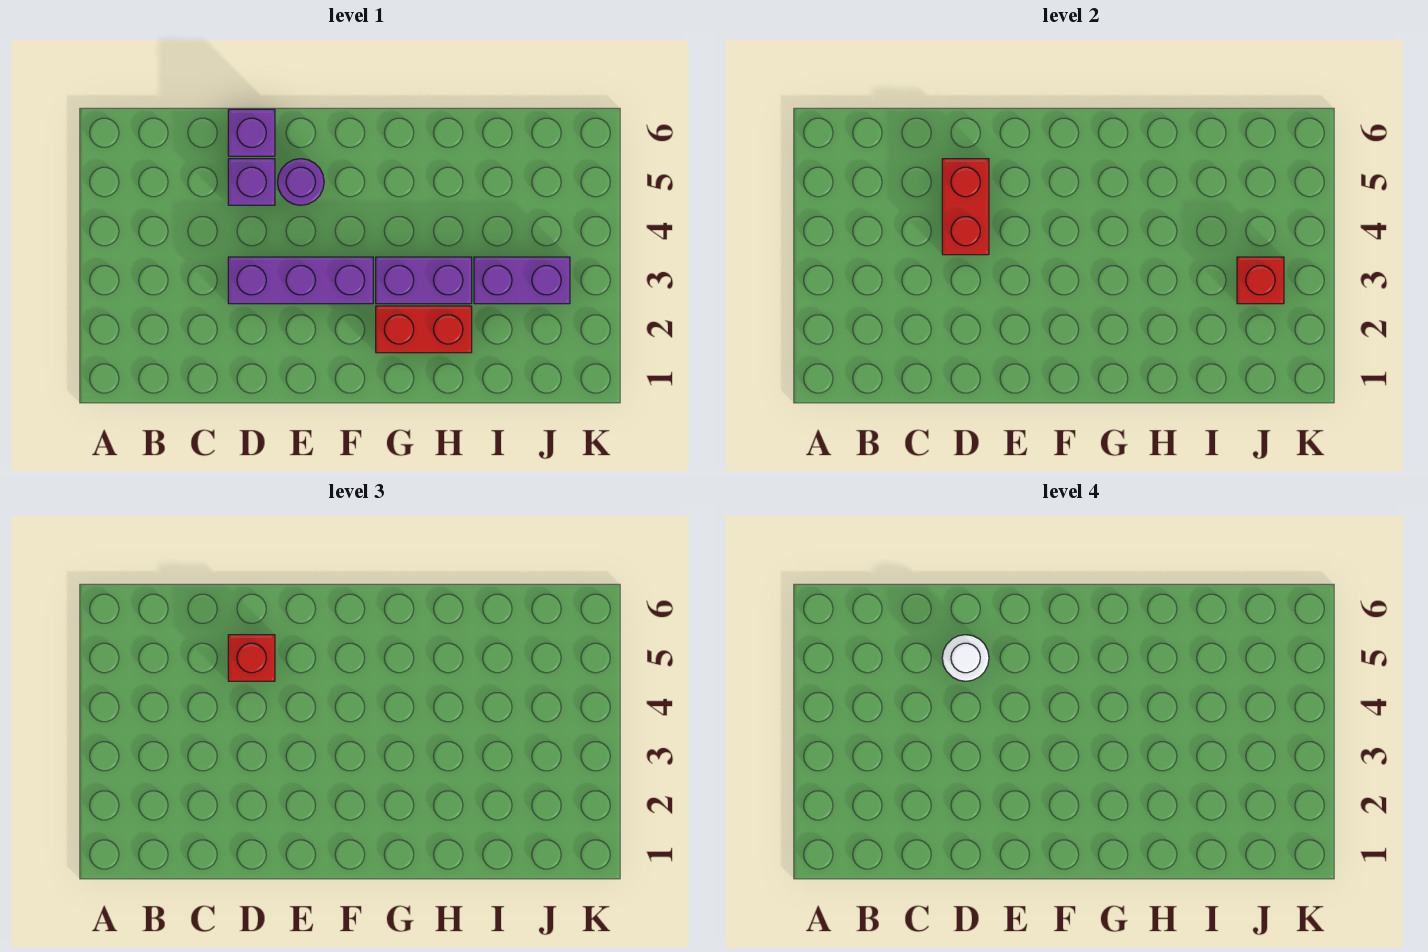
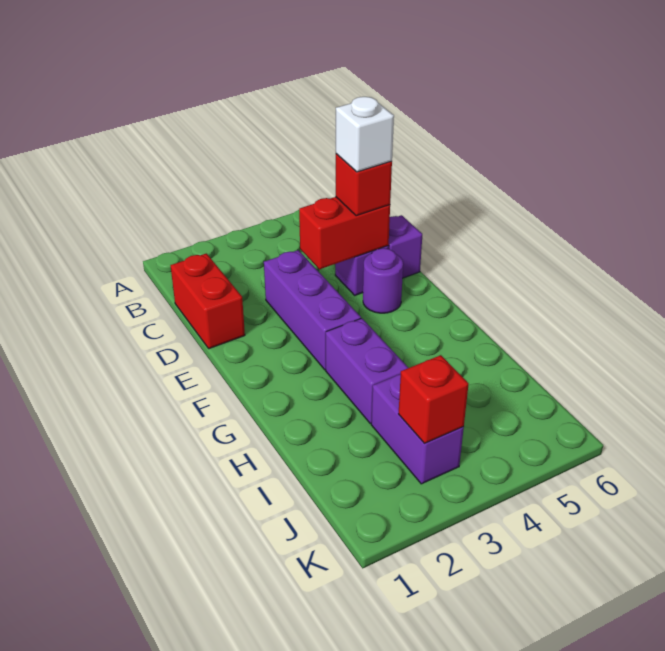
white 1x1 round brick [942,635,989,681] -> white 1x1 brick [336,97,394,172]
red 1x2 brick [376,306,472,353] -> red 1x2 brick moved to [170,253,245,349]

